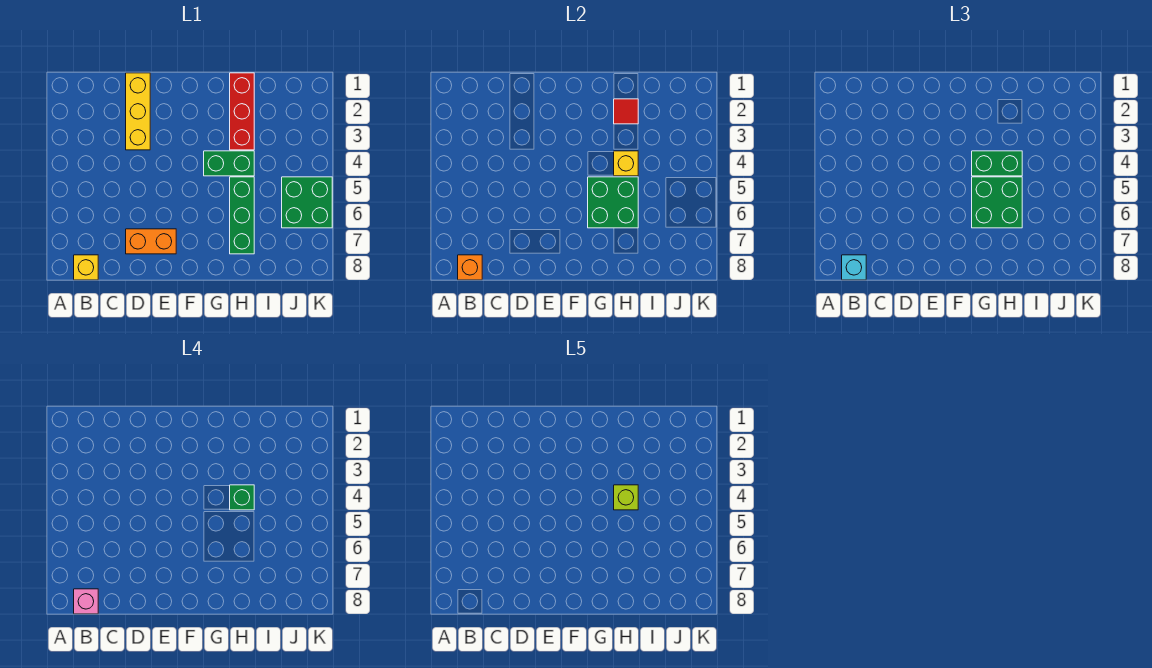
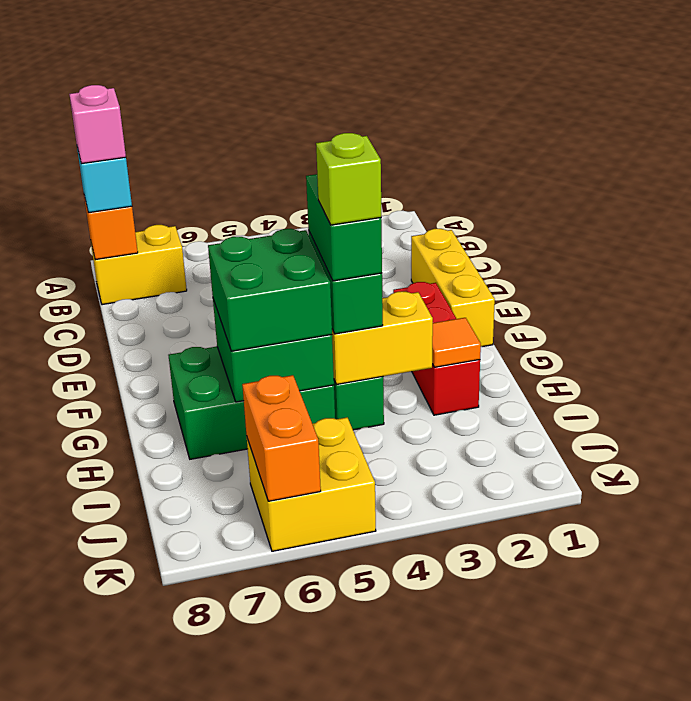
yellow 1x1 brick [74,255,98,280] -> yellow 1x2 brick [91,225,187,305]
yellow 1x3 brick [126,73,150,150] -> yellow 1x3 brick turned to [411,229,495,347]
orange 1x2 brick [126,229,176,254] -> orange 1x2 brick moved to [242,375,321,501]
red 1x3 brick [230,73,254,150] -> red 1x3 brick turned to [393,282,480,415]
red 1x1 tile [614,99,638,124] -> orange 1x1 tile [432,318,481,367]
yellow 1x1 brick [614,151,638,176] -> yellow 1x2 brick [332,292,433,384]
green 1x1 brick [230,485,254,510] -> green 1x2 brick [306,174,382,281]
green 1x3 brick [230,177,254,254] -> green 2x3 brick [169,347,335,459]
green 2x2 brick [282,177,332,228] -> yellow 2x2 brick [247,418,376,551]

